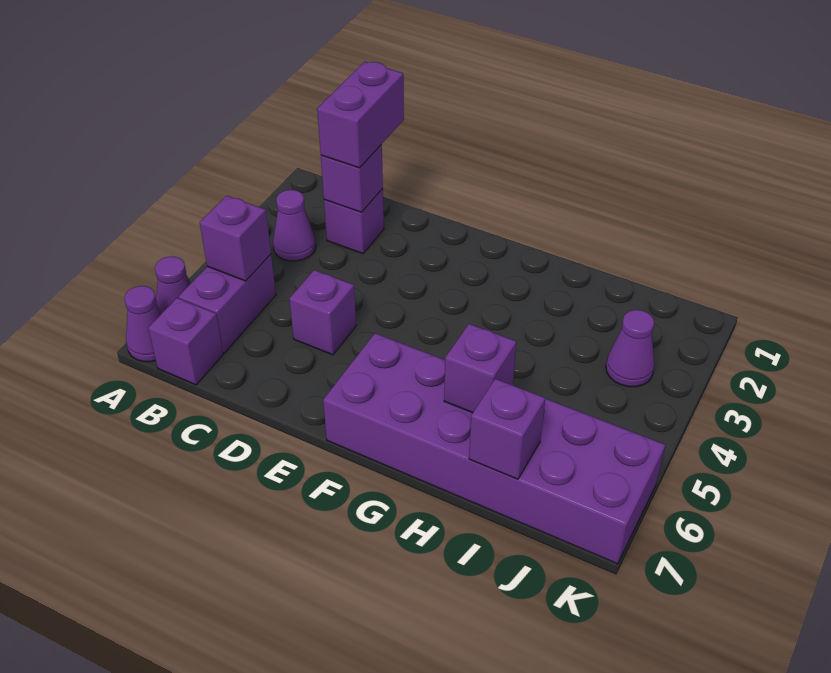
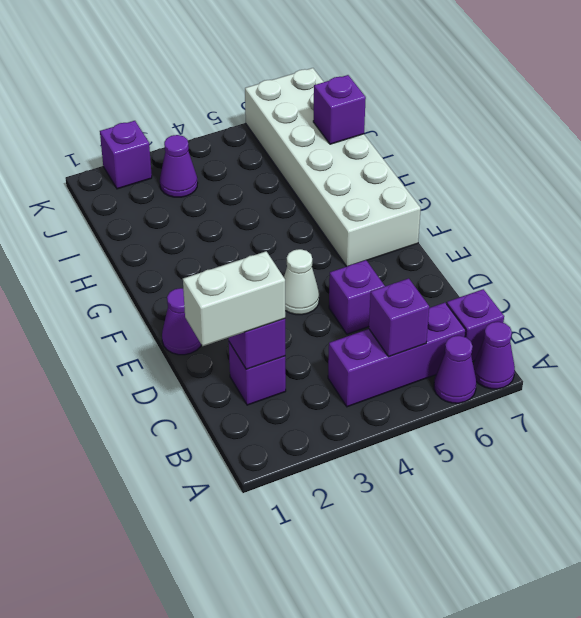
purple 1x1 cone [273,190,316,261] -> purple 1x1 cone moved to [162,288,201,355]
purple 1x2 brick [179,254,276,353] -> purple 1x3 brick [328,303,466,407]
purple 1x2 brick [317,62,404,168] -> white 1x2 brick [183,251,285,346]
none -> white 1x1 cone [284,249,319,315]
purple 2x6 brick [323,333,665,564] -> white 2x6 brick [245,68,421,267]
purple 1x1 brick [444,324,517,413] -> purple 1x1 brick moved to [100,121,152,189]

